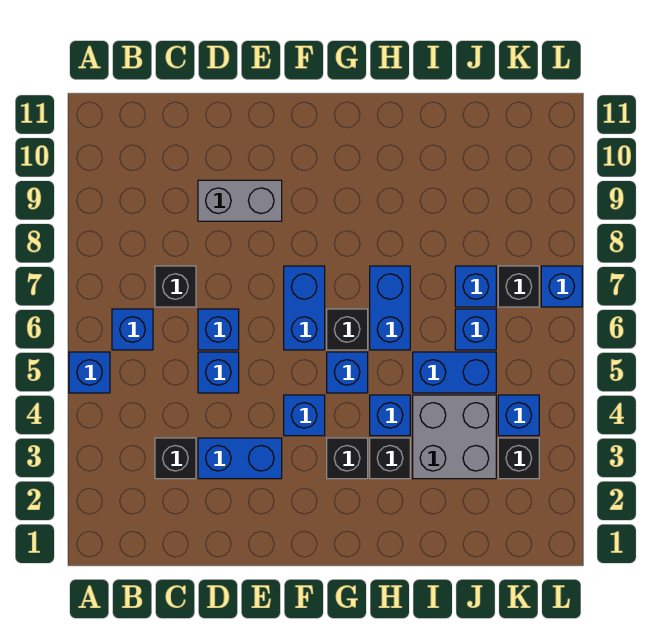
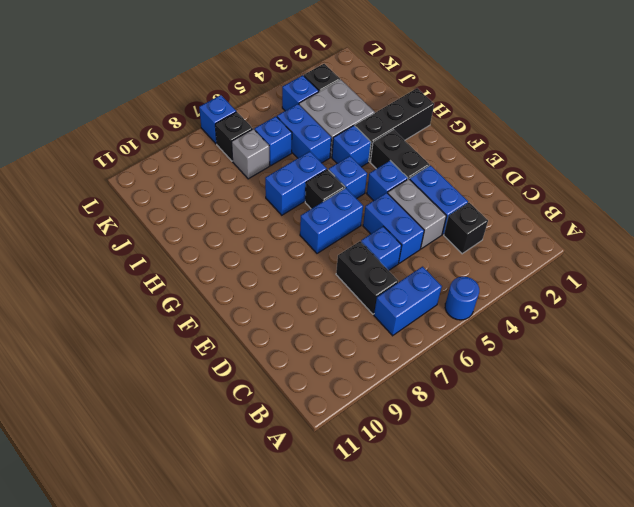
blue 1x1 brick [69,352,110,393] -> blue 1x1 round brick [445,276,479,320]
blue 1x1 brick [112,309,153,350] -> blue 1x2 brick [374,267,442,336]
black 1x1 brick [155,266,196,307] -> black 1x2 brick [336,241,398,314]
blue 1x1 brick [198,352,239,393] -> blue 1x2 brick [363,193,424,263]
grey 1x2 brick [198,180,282,221] -> grey 1x2 brick moved to [388,179,446,249]
black 1x1 brick [327,438,368,479] -> black 1x2 brick [370,130,429,179]
black 1x1 brick [370,438,410,479] -> black 1x3 brick [355,88,434,162]
blue 1x1 brick [455,266,496,307] -> grey 1x1 brick [232,129,270,179]

